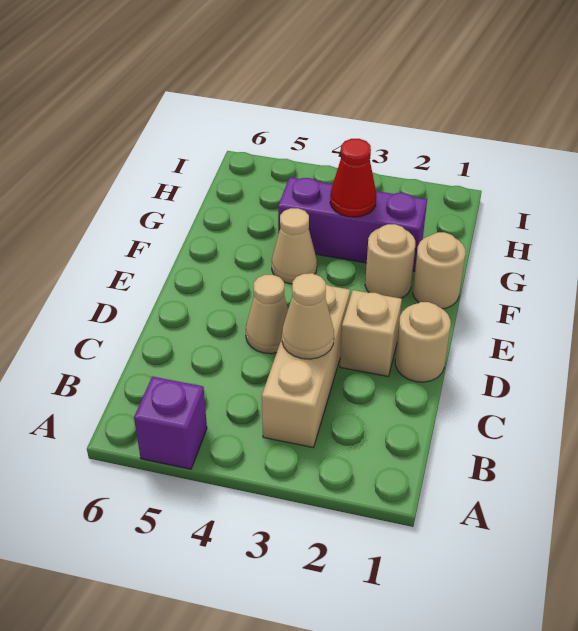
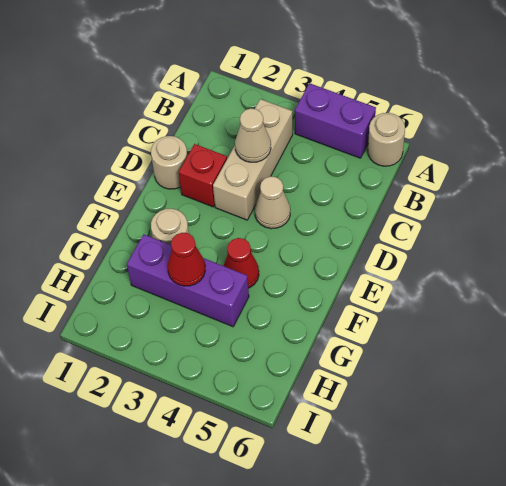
purple 1x1 brick [134,376,207,469] -> purple 1x2 brick [295,83,376,158]
tan 1x1 brick [340,290,402,376] -> red 1x1 brick [179,144,227,207]
tan 1x1 round brick [413,232,466,309] -> tan 1x1 round brick moved to [368,113,405,166]
tan 1x1 cone [272,208,317,284] -> red 1x1 cone [224,238,259,288]

